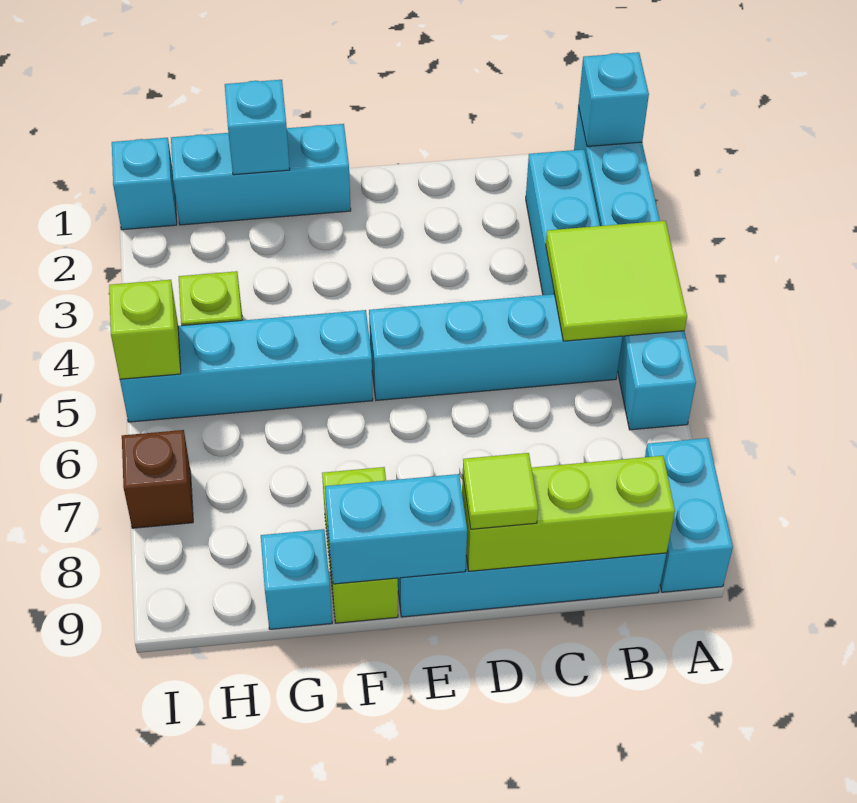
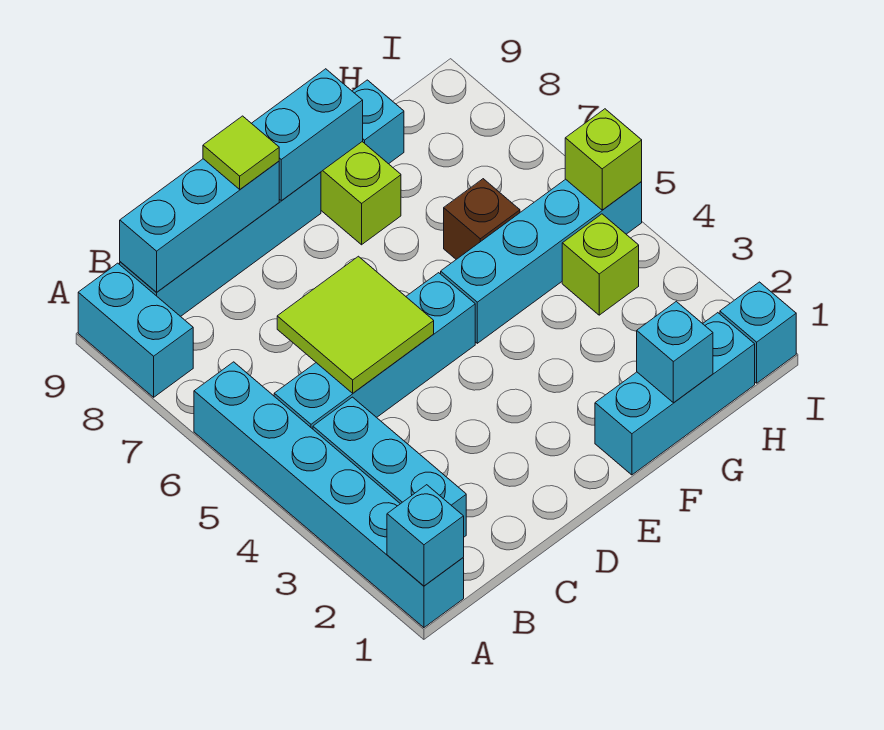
lime 2x2 tile [546,221,687,341] -> lime 2x2 tile moved to [277,256,434,393]
lime 1x3 brick [462,456,675,571] -> cyan 1x3 brick [120,159,279,292]
brown 1x1 brick [122,430,193,528] -> brown 1x1 brick moved to [444,179,520,259]

